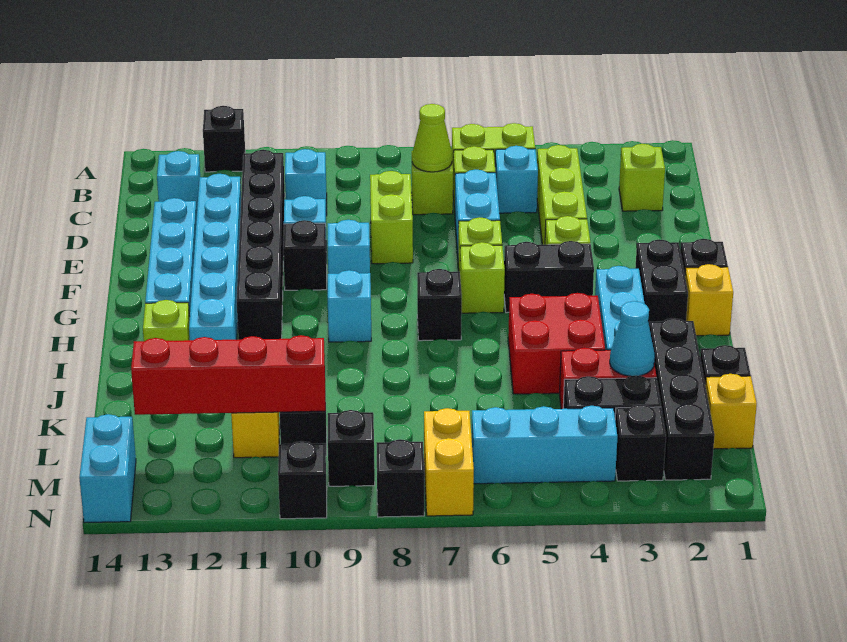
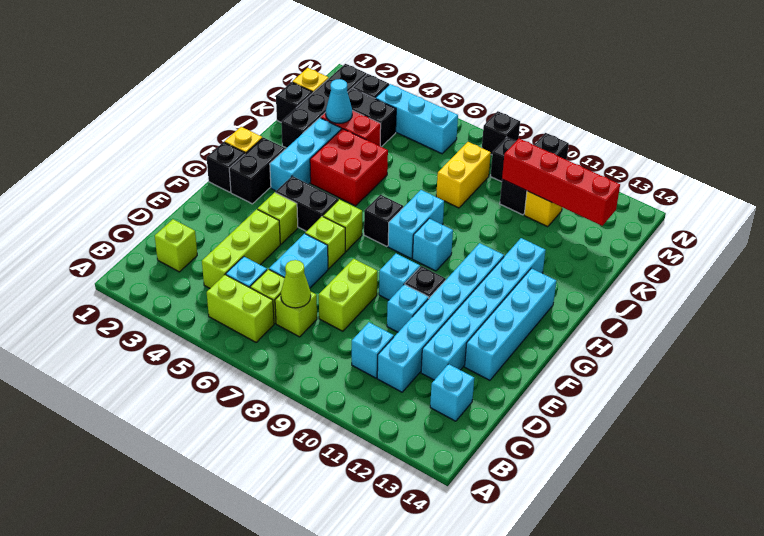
black 1x1 brick [203,106,245,172] -> none
black 1x6 brick [237,150,285,340] -> cyan 1x6 brick [377,243,504,392]
lime 1x1 brick [143,300,190,341] -> none
yellow 1x2 brick [424,408,474,516] -> yellow 1x2 brick moved to [436,142,491,208]
cyan 1x2 brick [79,414,136,523] -> cyan 1x2 brick moved to [388,190,444,258]

